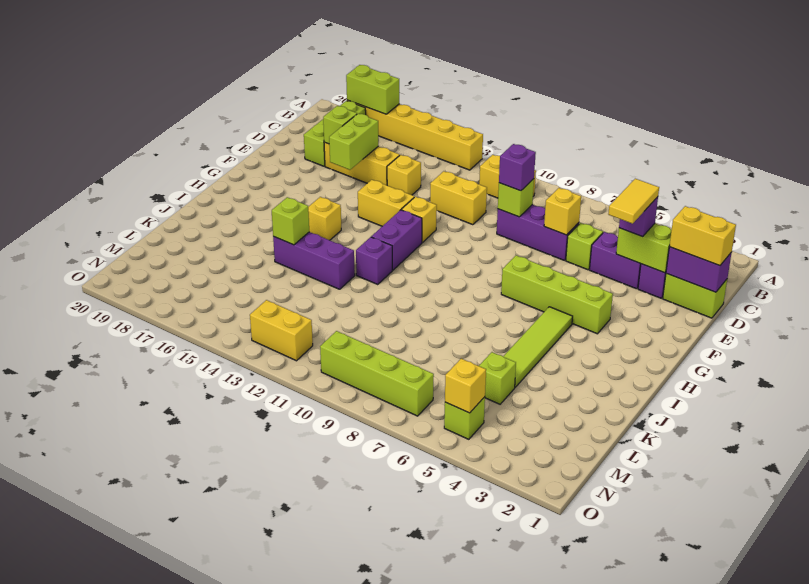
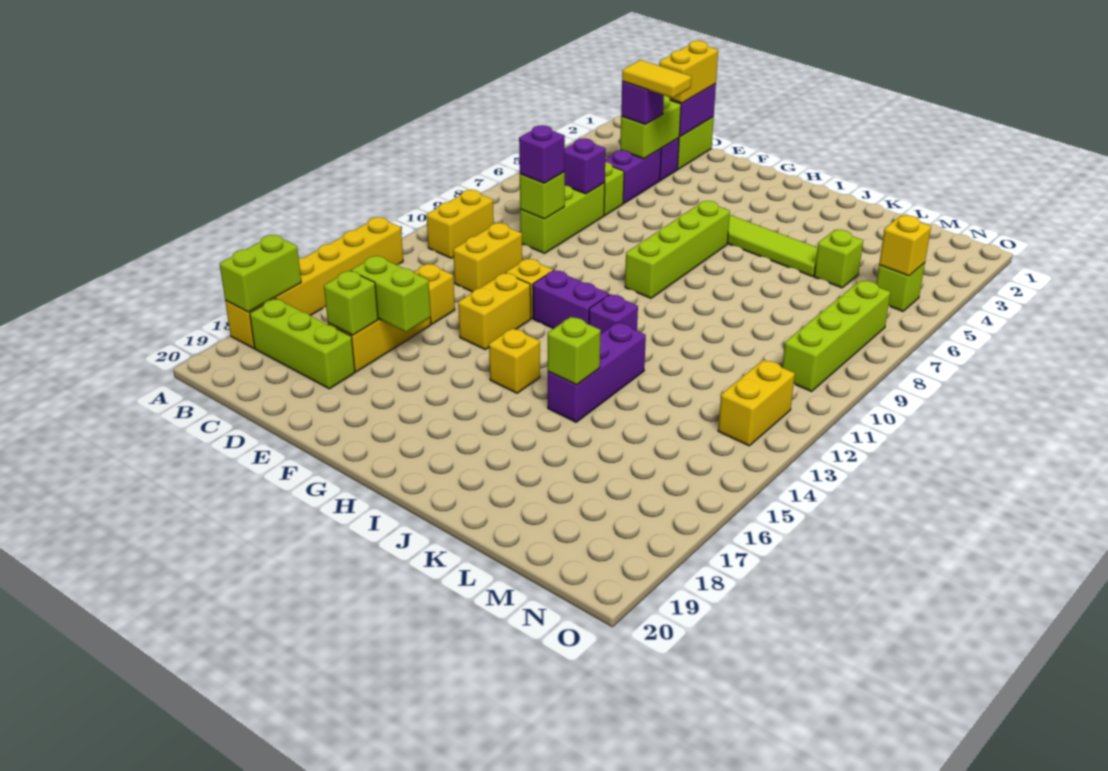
purple 1x3 brick [497,205,579,260] -> lime 1x3 brick [520,183,605,253]
yellow 1x1 brick [544,188,581,235] -> purple 1x1 brick [565,138,606,194]
lime 1x4 brick [501,255,613,334] -> lime 1x4 brick moved to [625,201,730,298]

